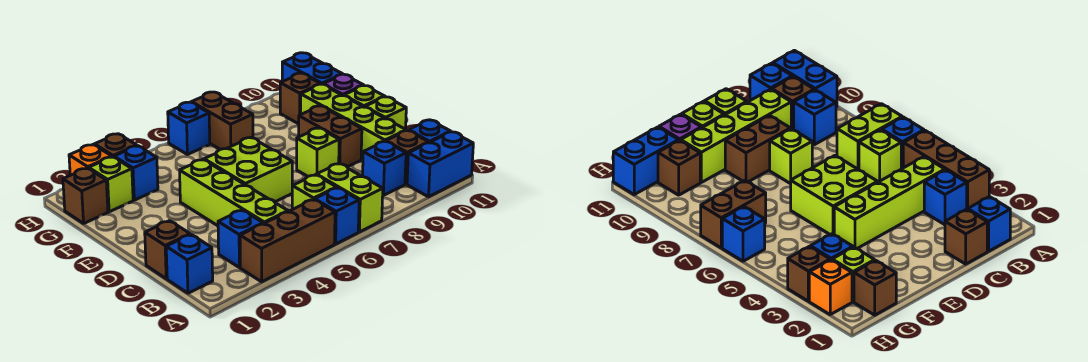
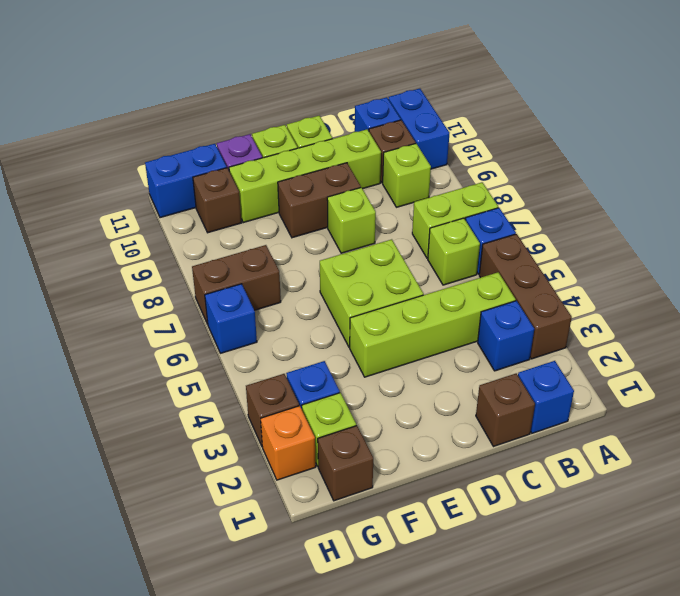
blue 1x1 brick [363,142,406,195] -> lime 1x1 brick [383,144,431,207]

